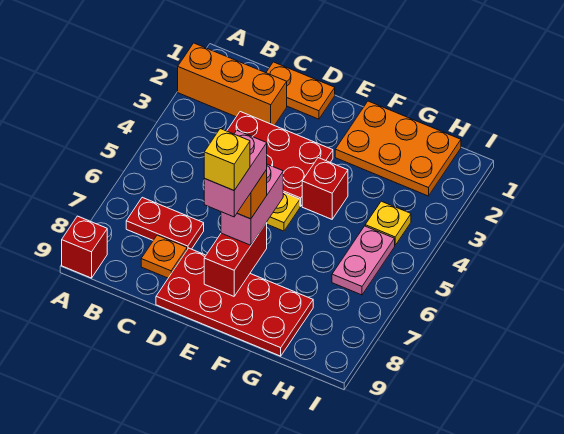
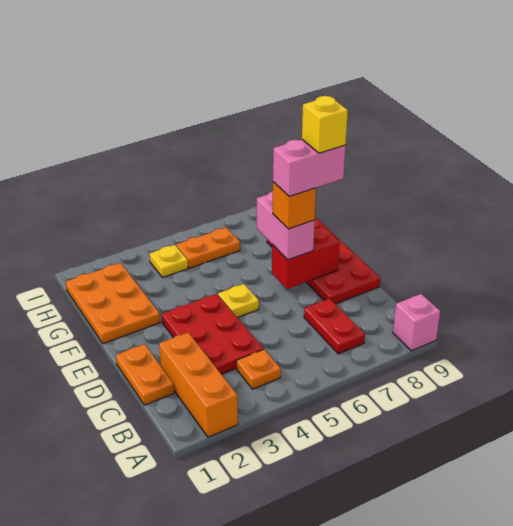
red 1x1 brick [62,216,107,278] -> pink 1x1 brick [393,294,440,351]
orange 1x1 plate [141,235,187,278] -> orange 1x1 plate moved to [236,349,281,389]
pink 1x2 brick [221,164,283,245] -> pink 1x2 brick turned to [257,191,315,260]
red 1x1 brick [302,158,348,219] -> none
pink 1x2 plate [332,226,395,295] -> orange 1x2 plate [176,227,240,268]

